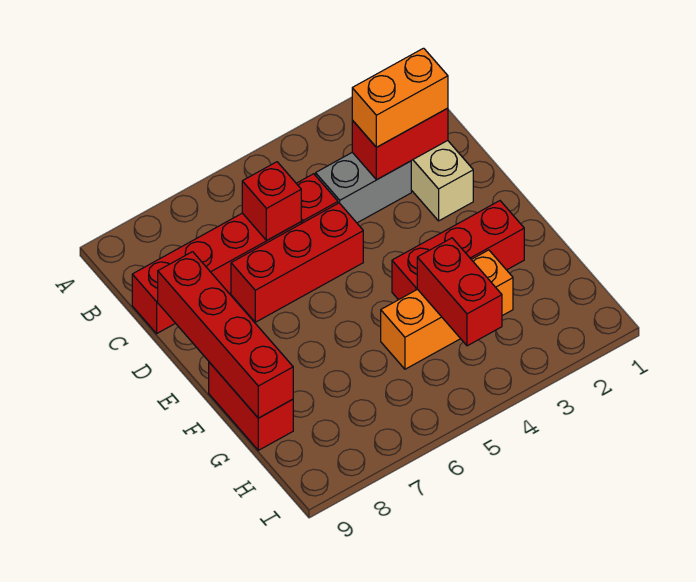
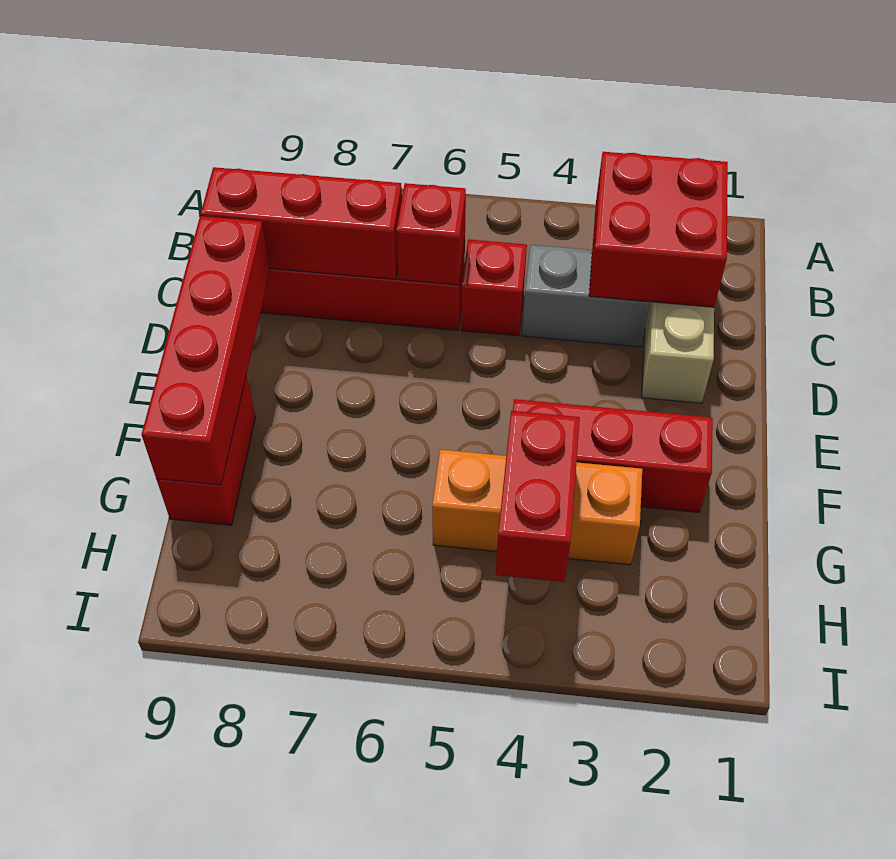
red 1x2 brick [352,108,448,180] -> red 2x2 brick [589,152,728,307]
orange 1x2 brick [352,48,448,147] -> none
red 1x3 brick [231,203,363,322] -> red 1x3 brick moved to [201,167,402,279]

